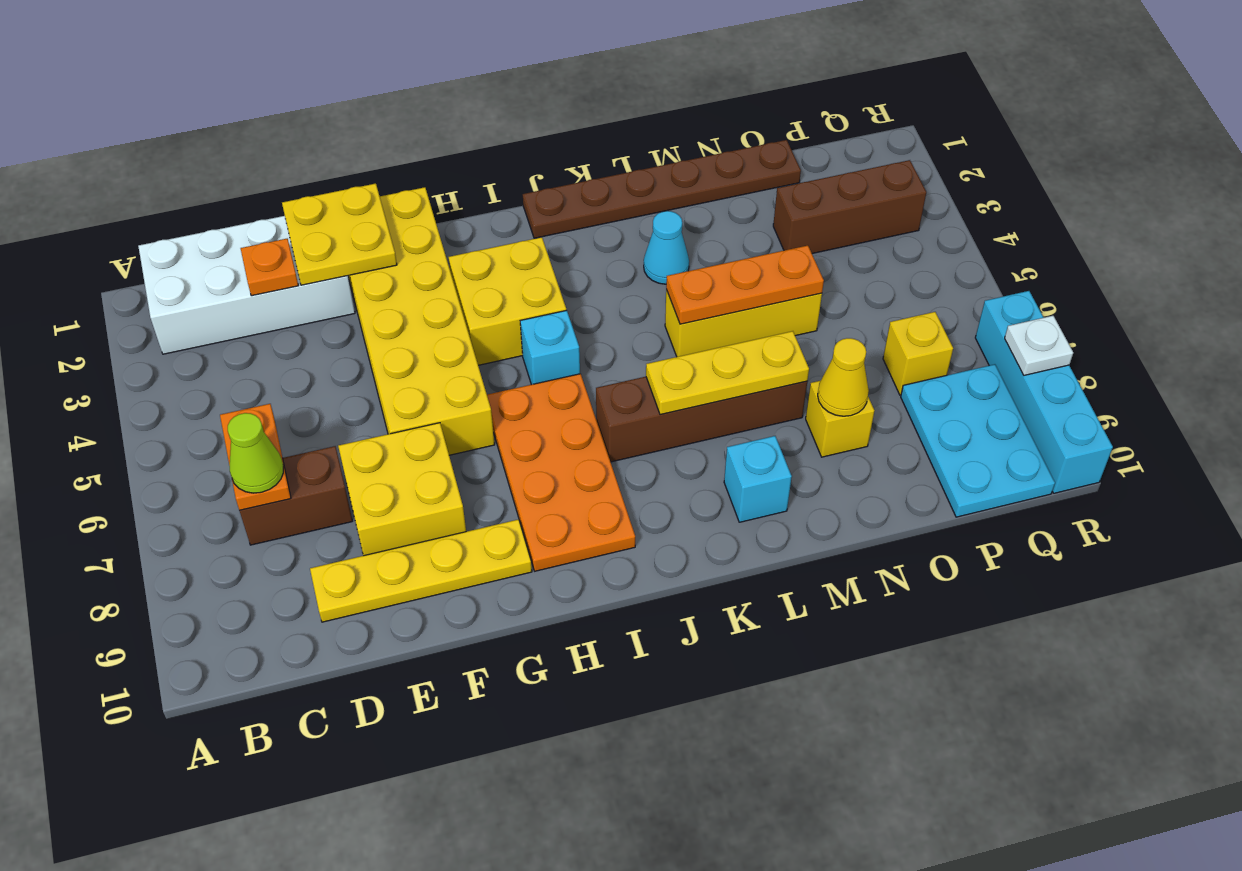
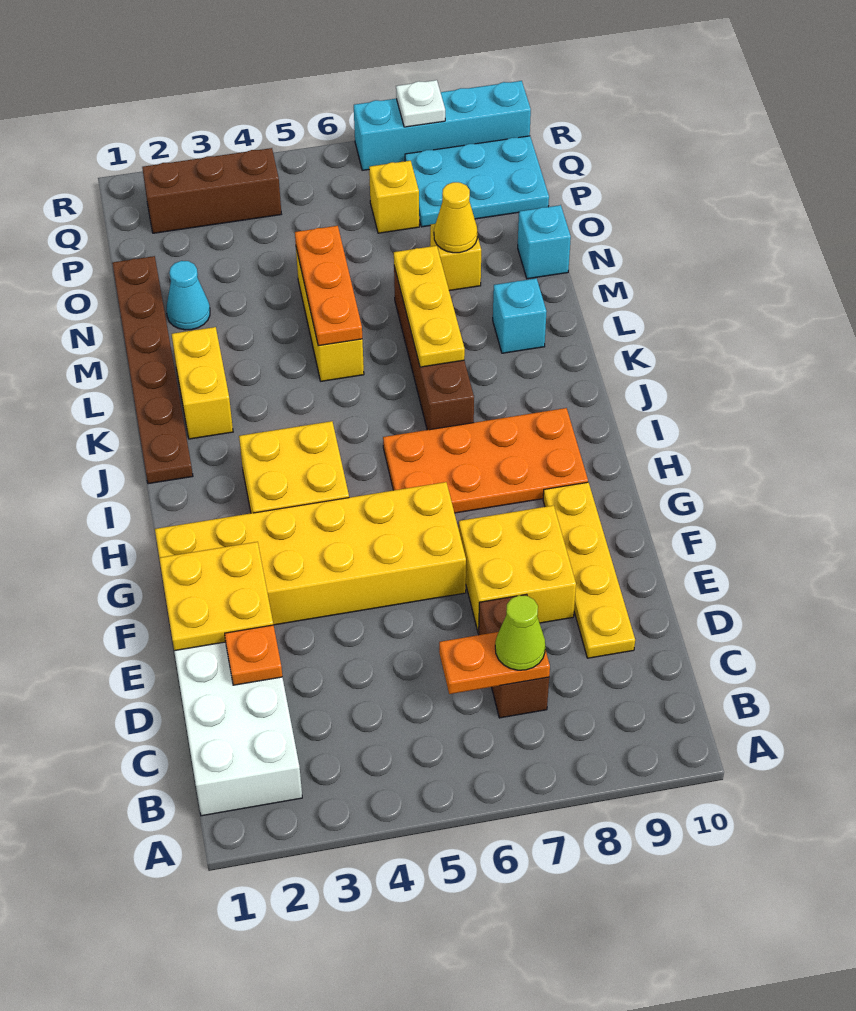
cyan 1x1 brick [520,310,580,385] -> cyan 1x1 brick moved to [518,205,571,279]
none -> yellow 1x2 brick [172,327,233,439]
cyan 1x1 cone [644,211,689,284] -> cyan 1x1 cone moved to [166,261,210,330]
brown 1x3 brick [773,160,926,254] -> brown 1x3 brick turned to [142,148,281,233]

